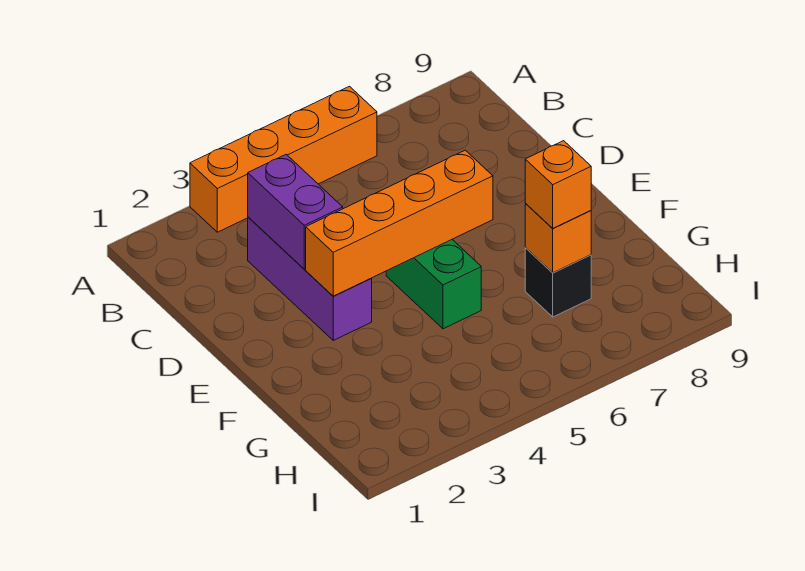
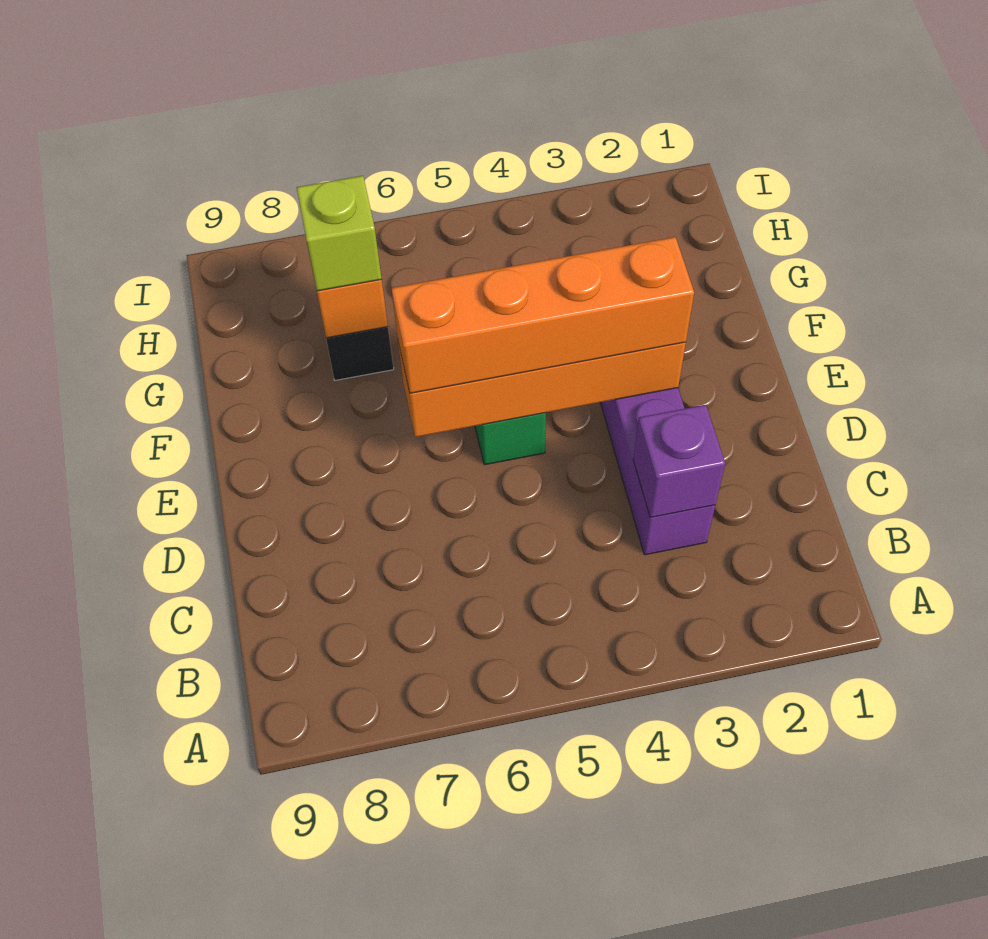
orange 1x4 brick [190,86,377,232] -> orange 1x4 brick moved to [391,237,694,393]
purple 1x2 brick [248,154,343,269] -> purple 1x1 brick [633,405,725,517]
orange 1x1 brick [525,141,591,228] -> lime 1x1 brick [297,176,381,291]

